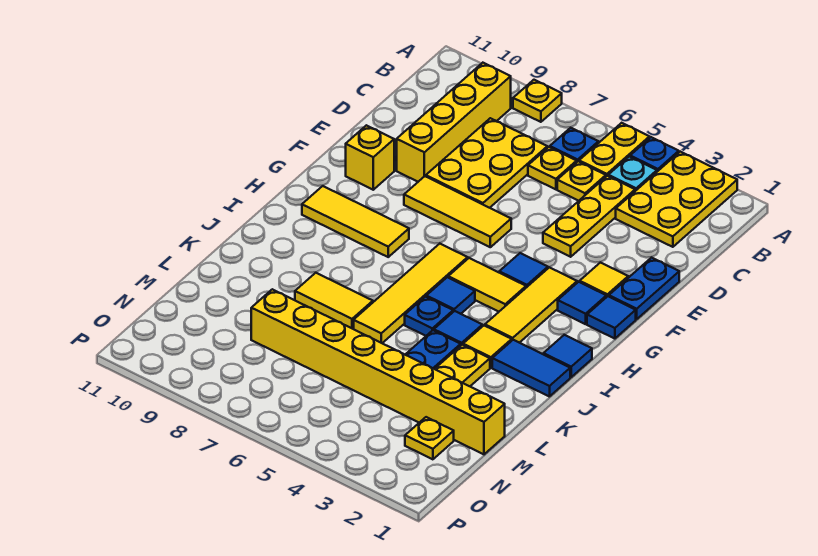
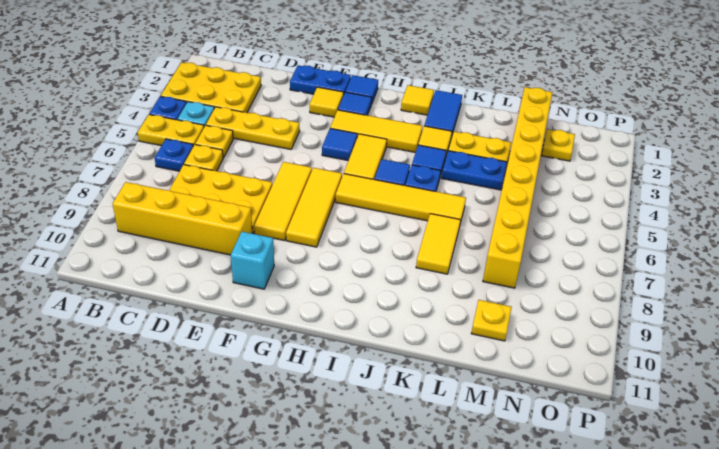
yellow 1x1 plate [513,80,562,122] -> yellow 1x1 plate moved to [471,300,512,341]
yellow 1x1 brick [346,125,394,190] -> cyan 1x1 brick [231,232,274,289]
yellow 1x3 tile [302,186,409,257] -> yellow 1x3 tile moved to [286,168,342,247]
blue 1x1 tile [543,335,592,377] -> yellow 1x1 tile [401,85,434,115]

